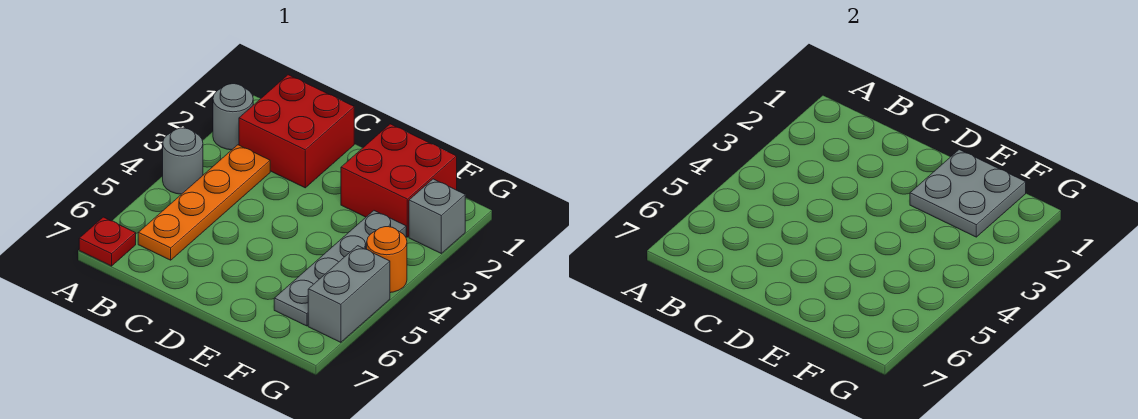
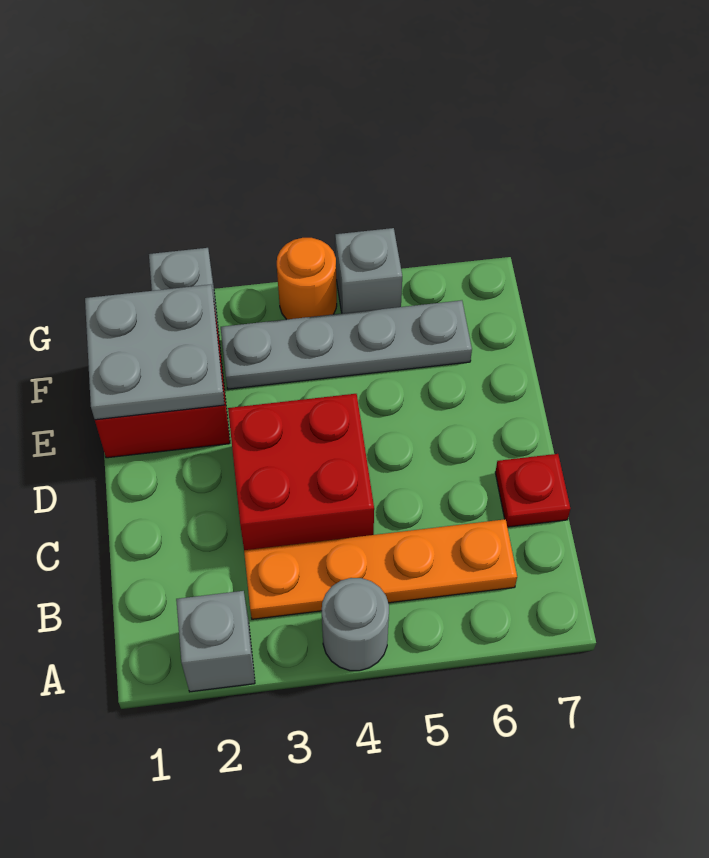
grey 1x1 round brick [213,84,253,150] -> grey 1x1 brick [176,591,255,692]
red 1x1 plate [79,217,136,266] -> red 1x1 plate moved to [495,454,570,527]
red 2x2 brick [239,75,354,188] -> red 2x2 brick moved to [228,394,374,550]
grey 1x2 brick [308,246,390,342] -> grey 1x1 brick [335,228,402,313]

